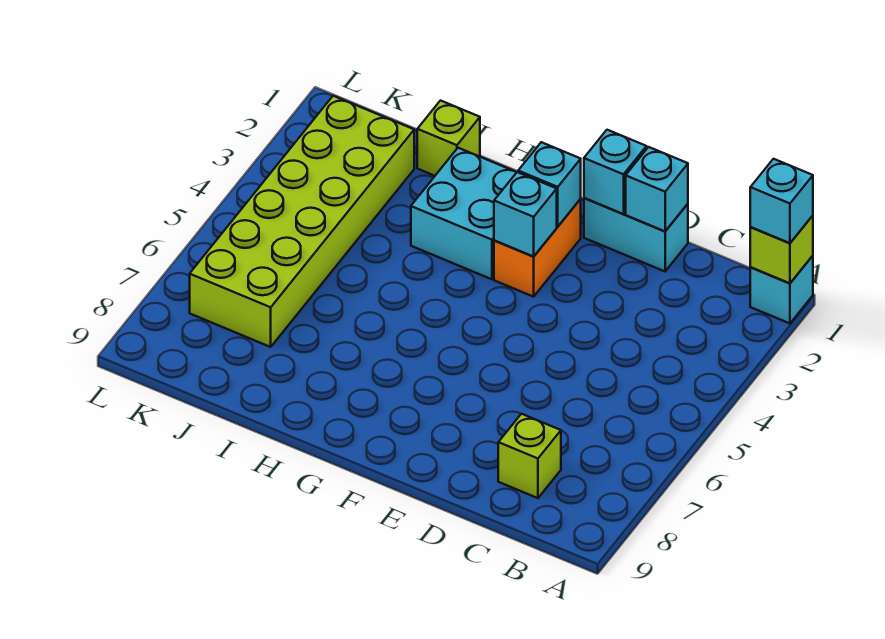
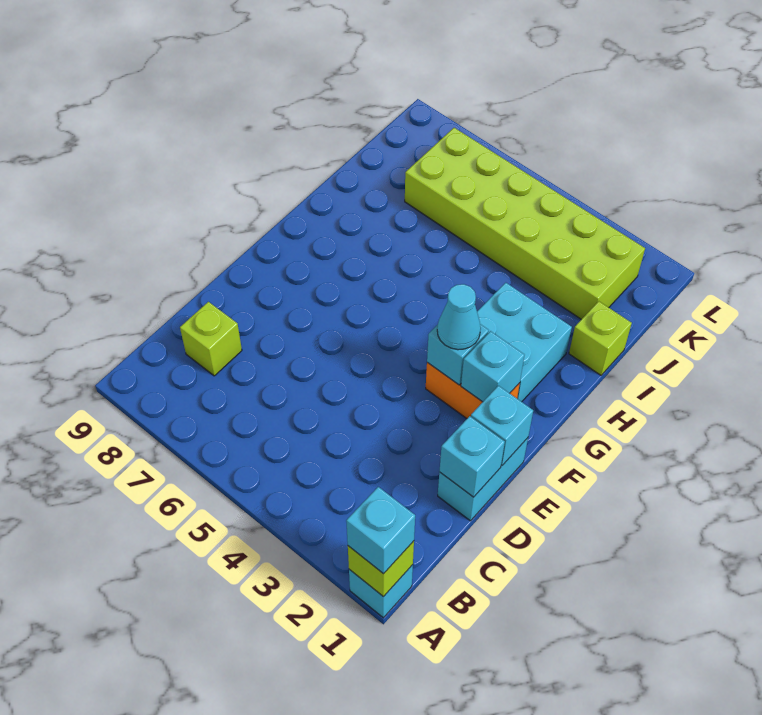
none -> cyan 1x1 cone [437,284,481,350]

